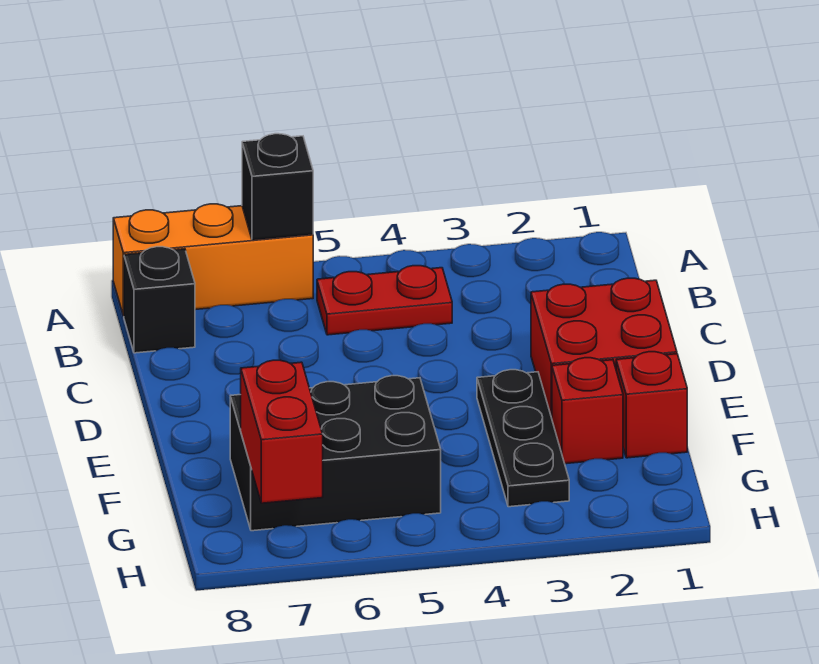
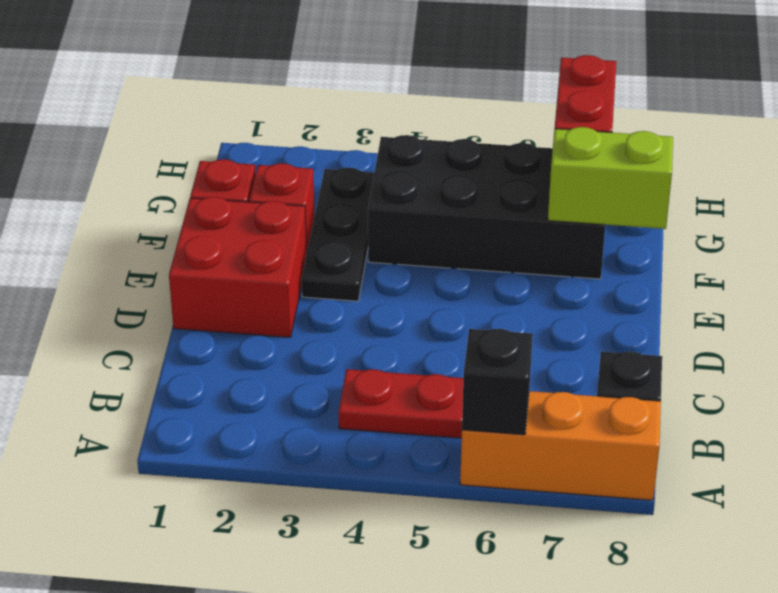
black 2x3 brick [230,376,441,531] -> black 2x4 brick [368,135,605,279]
none -> lime 1x2 brick [548,127,673,229]

